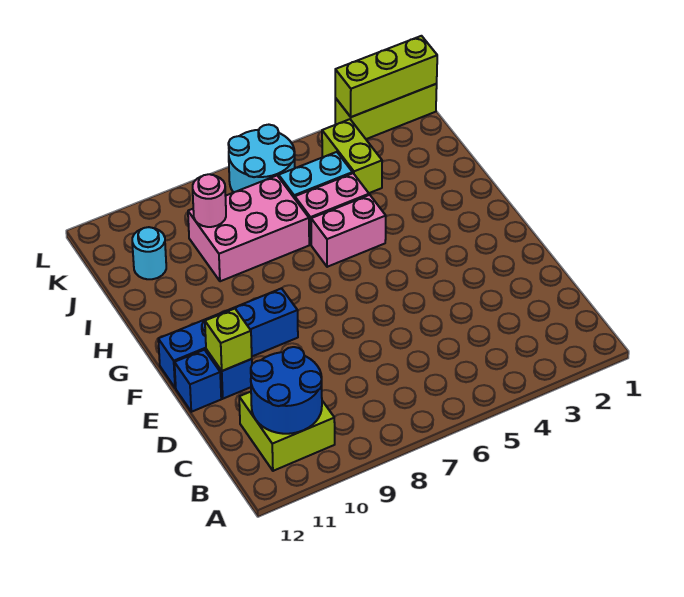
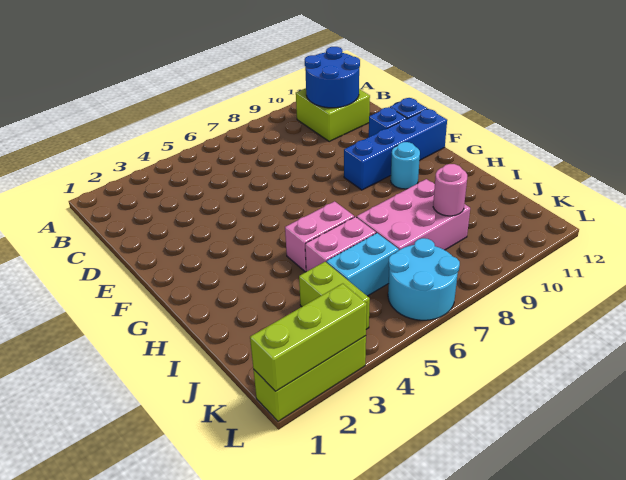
lime 1x1 brick [205,309,252,371] -> none
cyan 1x1 round brick [132,227,166,279] -> cyan 1x1 round brick moved to [391,142,420,189]

